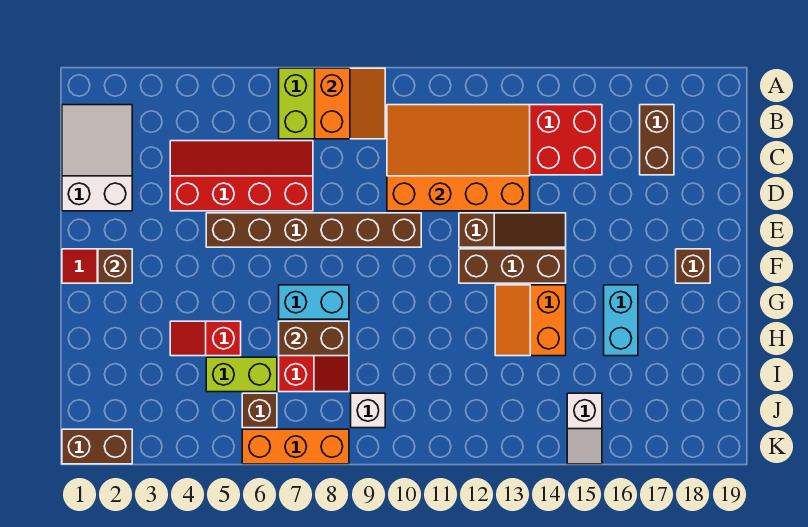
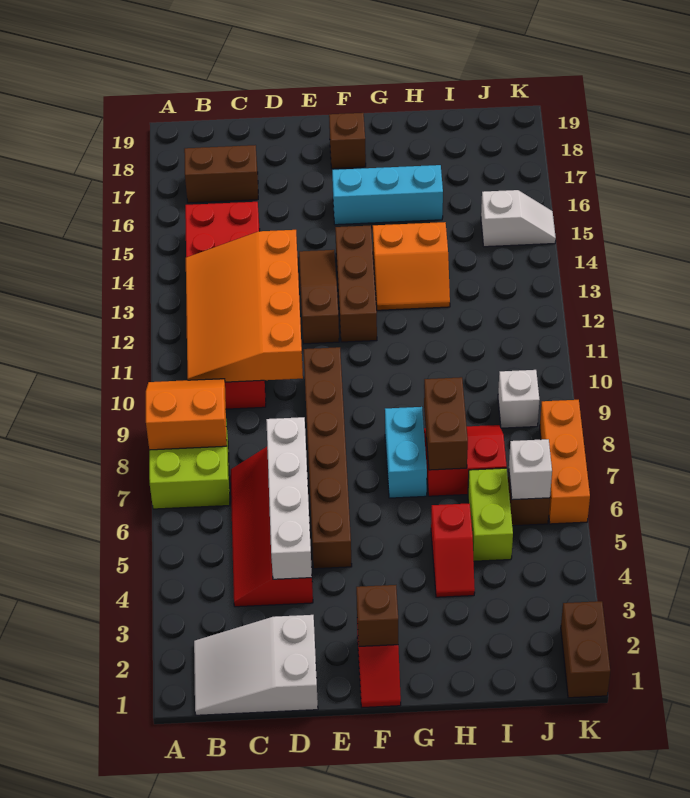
none -> white 1x4 brick [266,417,312,579]
cyan 1x2 brick [604,285,638,356] -> cyan 1x3 brick [332,165,443,225]
none -> white 1x1 brick [509,439,552,500]

